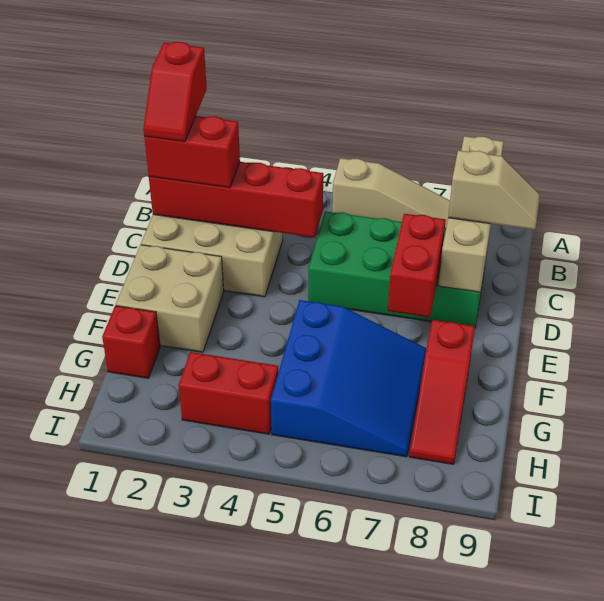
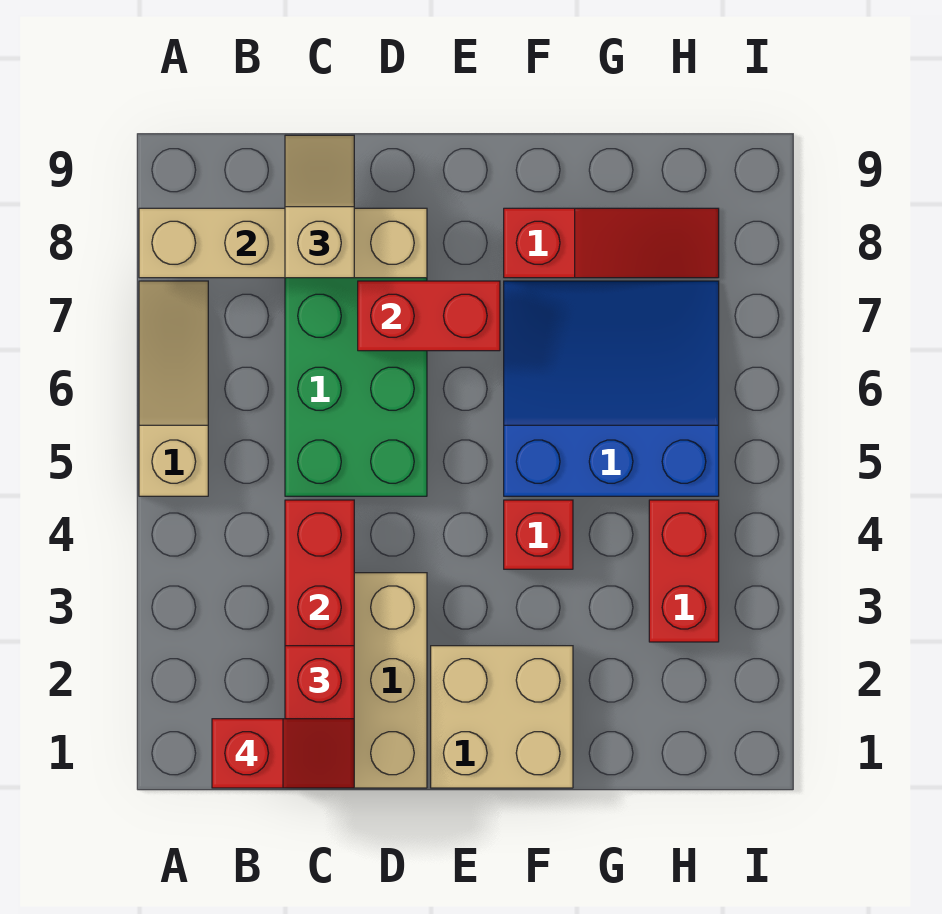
red 1x1 brick [102,306,160,378] -> red 1x1 brick moved to [504,500,573,569]

